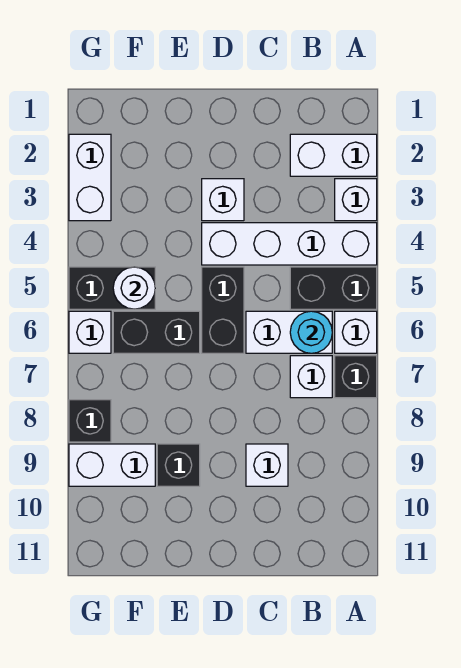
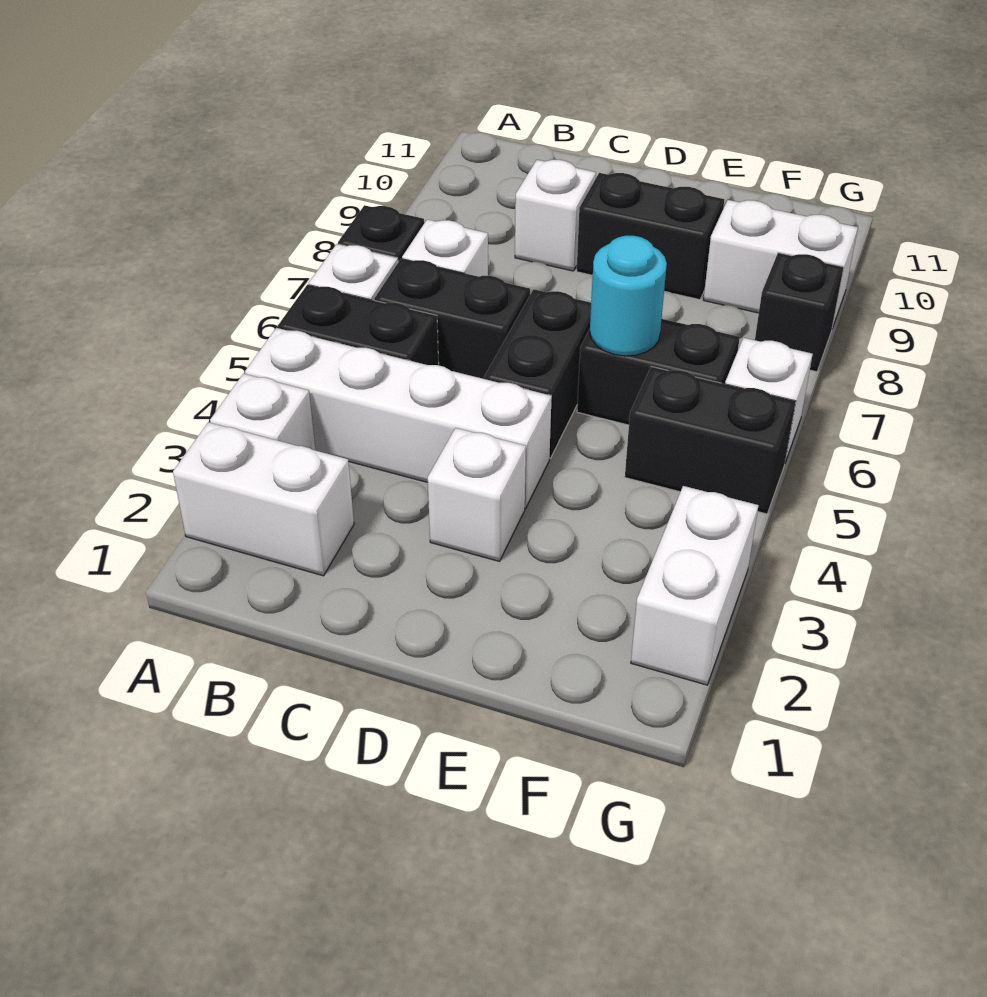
white 1x2 brick [246,311,332,353] -> black 1x2 brick [374,259,530,379]
cyan 1x1 round brick [290,311,332,353] -> cyan 1x1 round brick moved to [590,236,667,356]
black 1x1 brick [157,444,200,486] -> black 1x2 brick [577,173,724,300]
white 1x1 round brick [113,267,155,309] -> none

